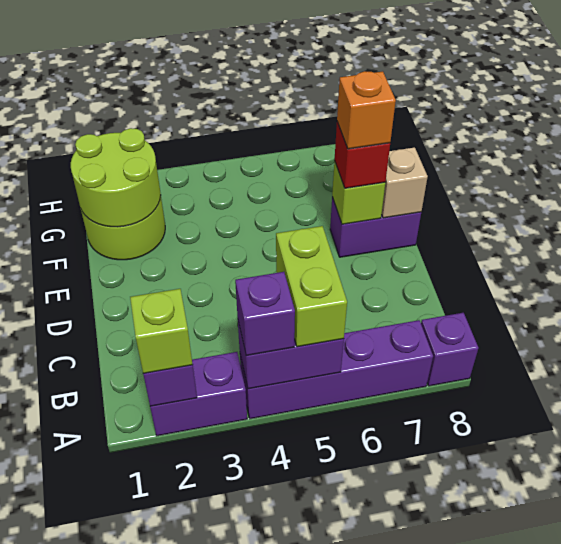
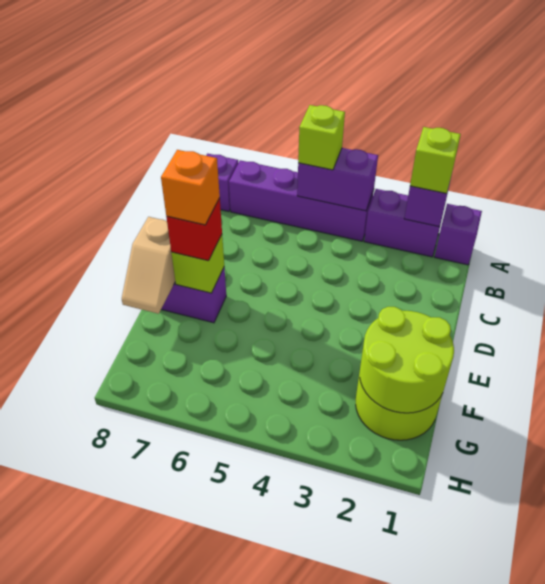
purple 1x1 brick [235,272,295,356] -> purple 1x1 brick moved to [435,204,482,265]
lime 1x2 brick [276,226,347,347] -> lime 1x1 brick [298,105,345,170]

